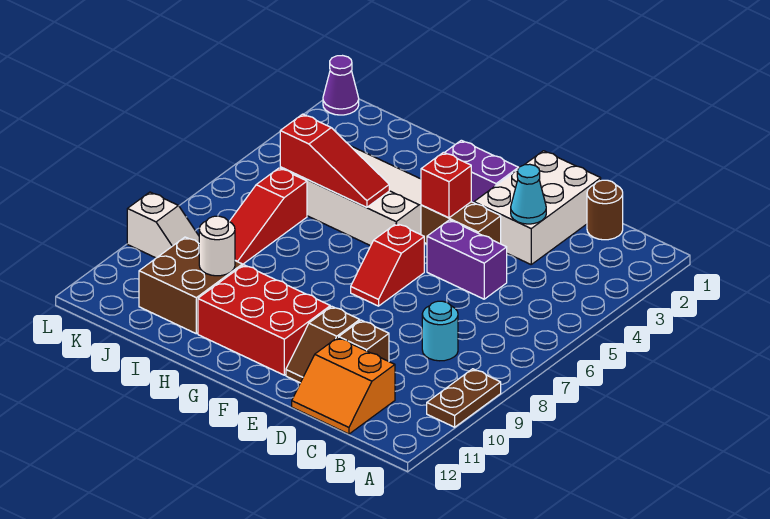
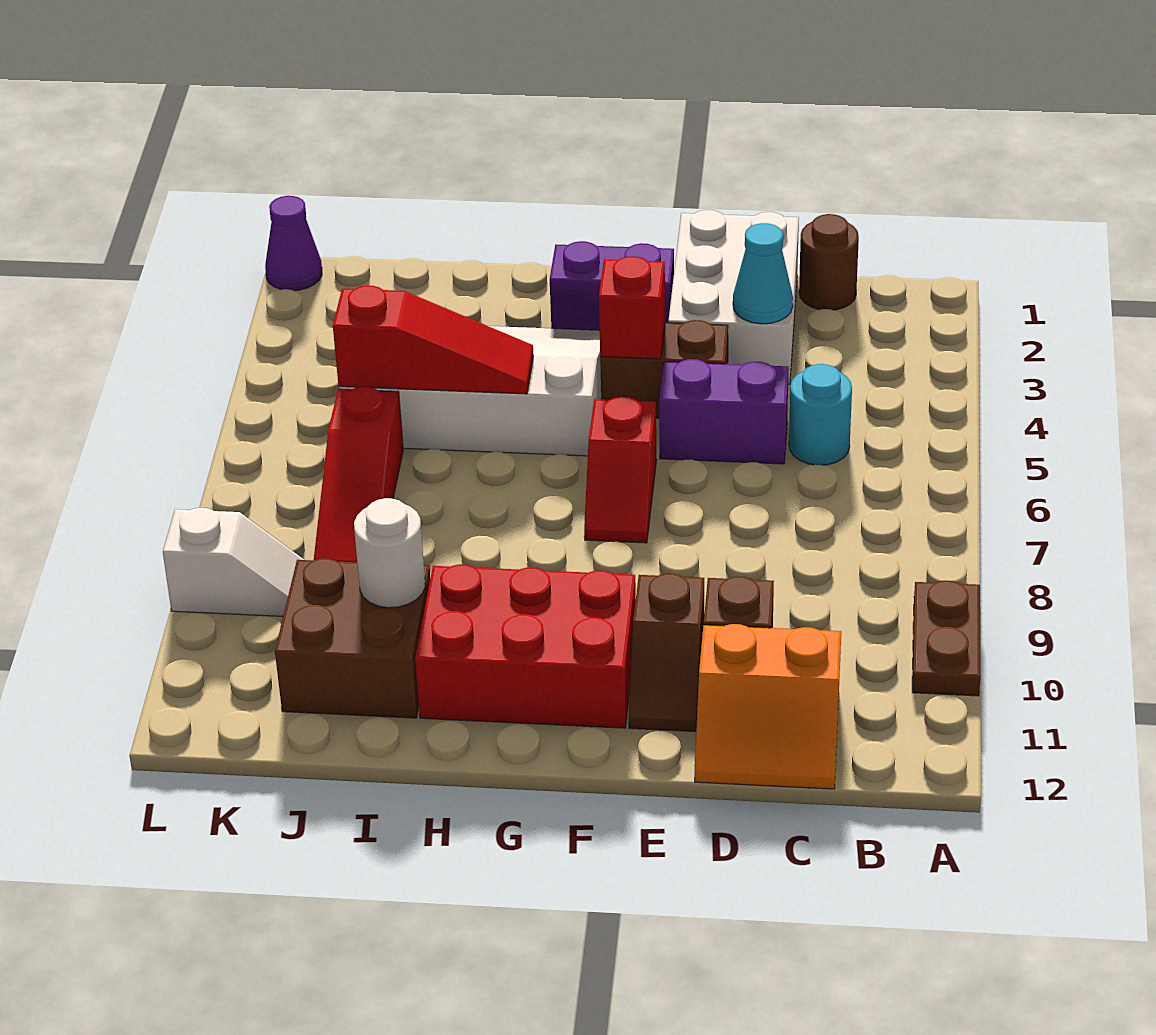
cyan 1x1 round brick [422,301,458,361] -> cyan 1x1 round brick moved to [789,364,852,465]

